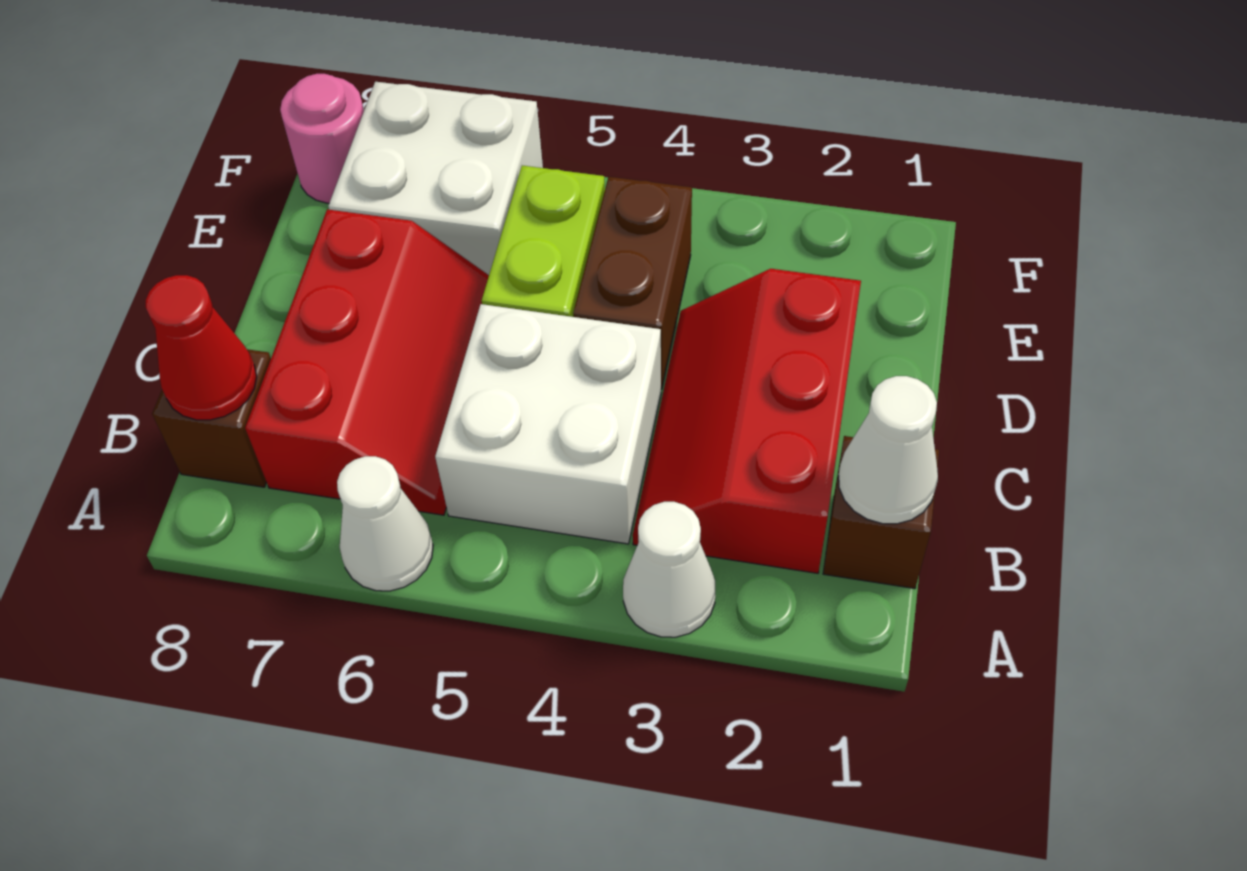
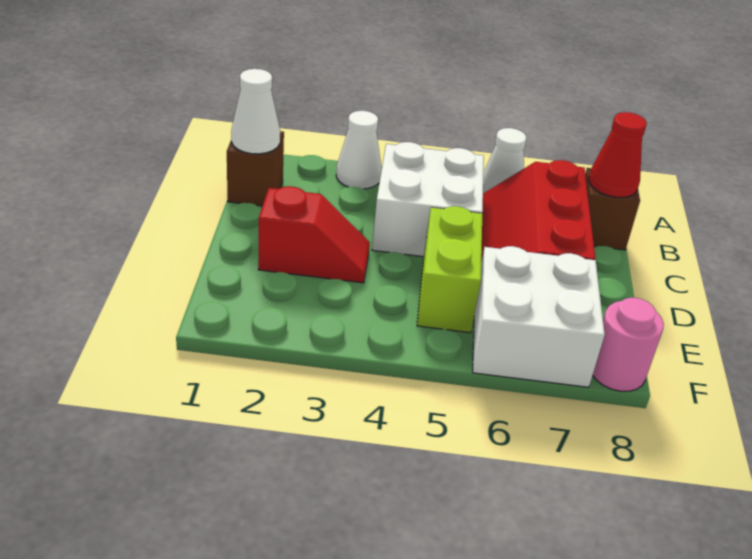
red 2x3 slope [633,269,861,573] -> red 1x2 slope [258,186,370,283]
brown 1x2 brick [573,177,692,389] -> none

